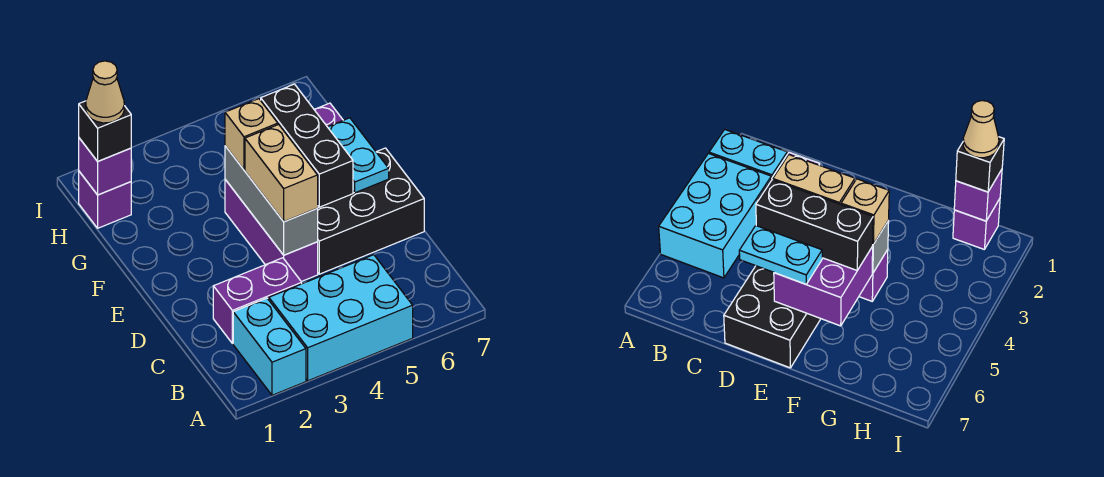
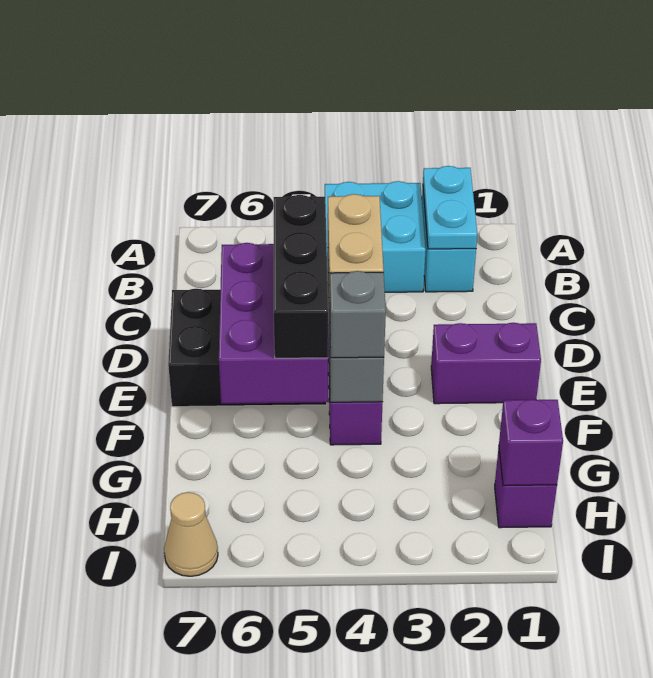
cyan 2x3 brick [269,255,413,381] -> cyan 2x2 brick [325,181,426,292]
purple 1x2 brick [213,258,302,343] -> purple 1x2 brick moved to [431,323,541,404]
cyan 1x2 plate [328,118,389,193] -> cyan 1x2 plate moved to [423,166,477,249]
purple 2x2 brick [774,247,873,326] -> purple 2x3 brick [219,243,328,404]
tan 1x1 brick [225,99,278,170] -> grey 1x1 brick [330,271,386,358]
black 1x1 brick [79,101,131,161] -> none
tan 1x1 cone [86,61,124,123] -> tan 1x1 cone moved to [164,492,218,576]

